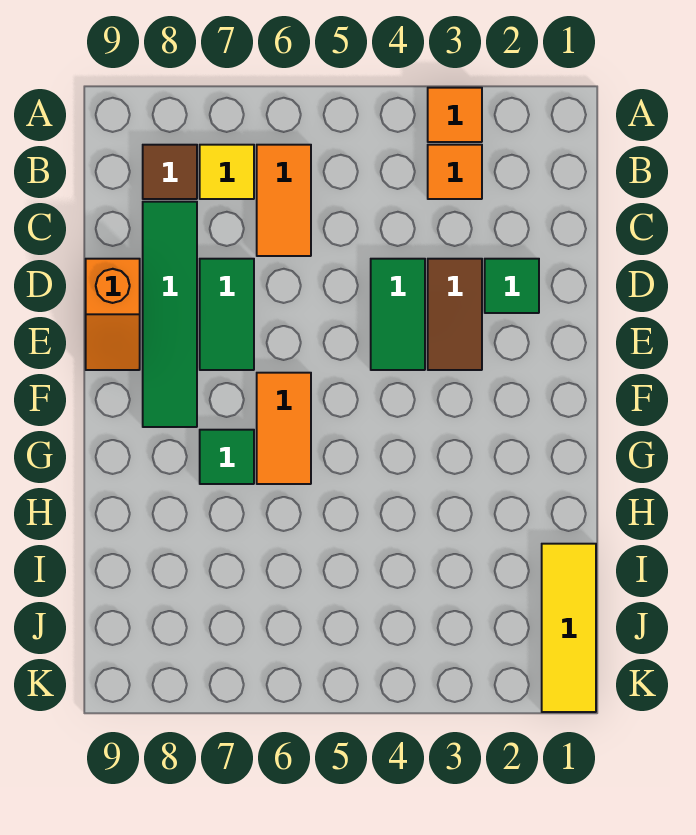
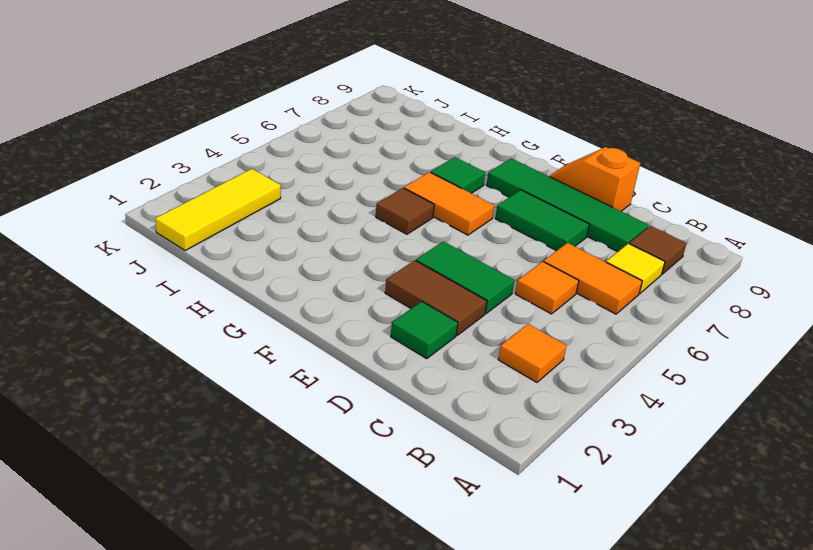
orange 1x1 tile [428,88,482,142] -> orange 1x1 tile moved to [515,261,579,314]
none -> brown 1x1 tile [376,188,434,234]
yellow 1x3 tile [542,544,596,712] -> yellow 1x3 tile turned to [155,169,281,251]

